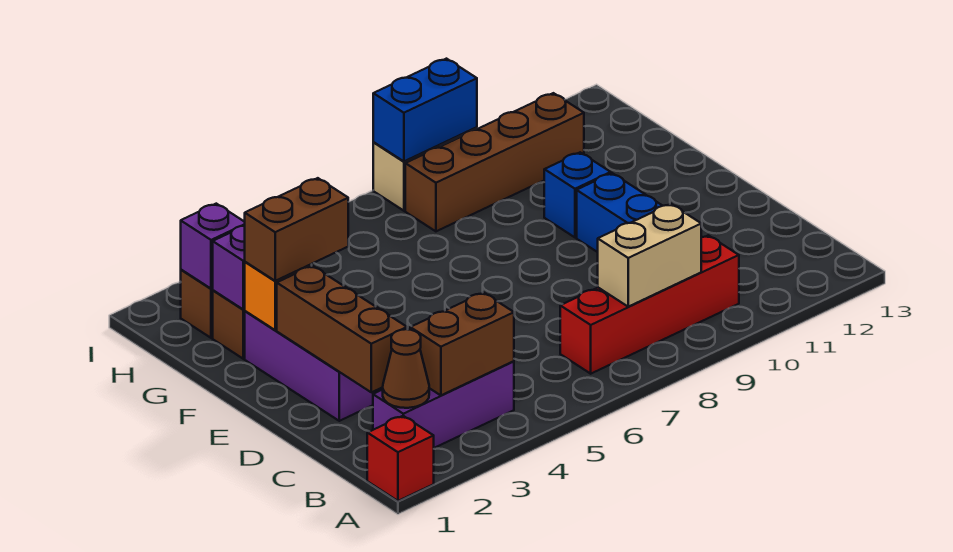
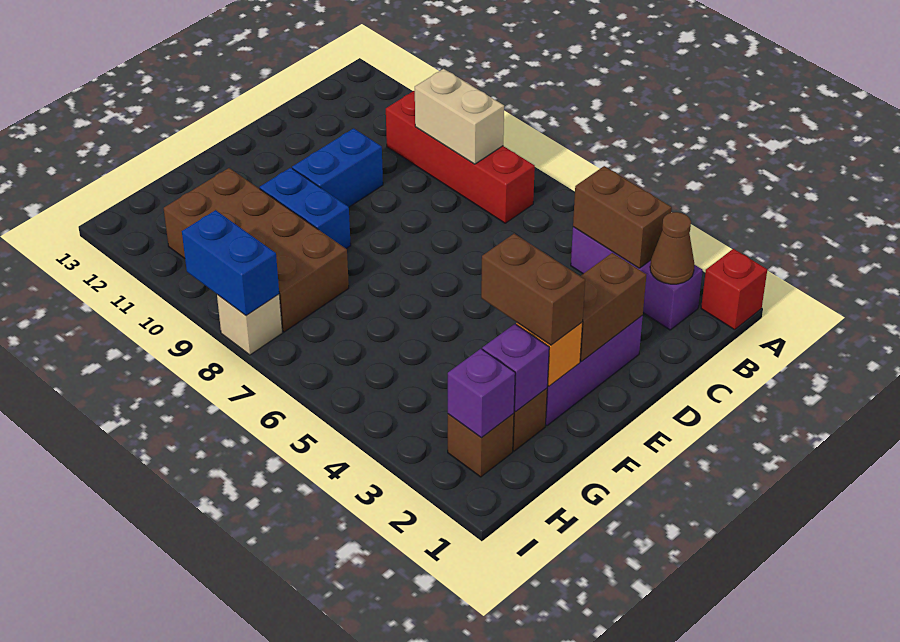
brown 1x3 brick [277,266,407,392] -> brown 1x2 brick [580,253,646,361]
blue 1x1 brick [544,152,611,237] -> blue 1x2 brick [260,168,351,249]
brown 1x4 brick [405,93,584,231] -> brown 2x4 brick [164,168,349,332]

